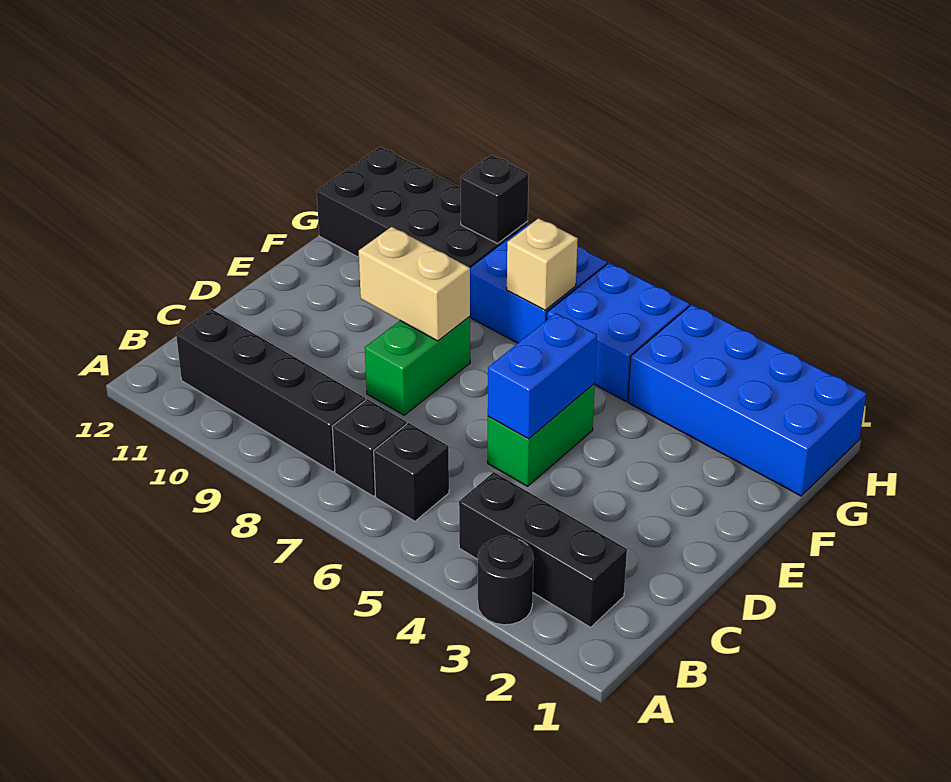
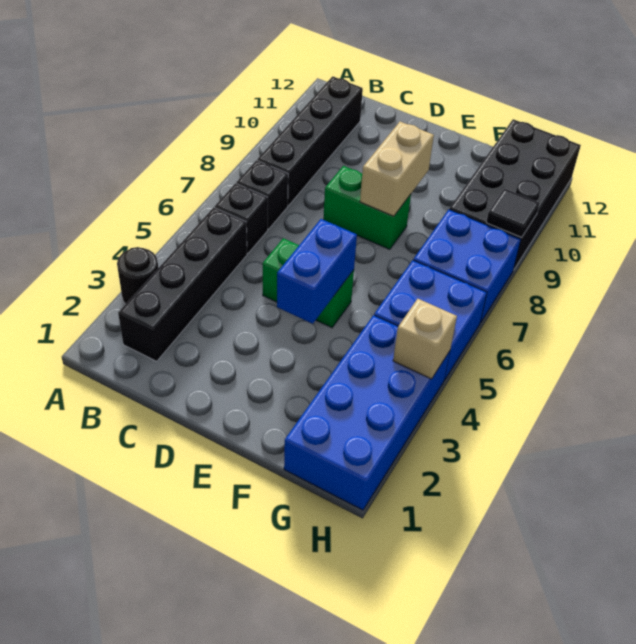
black 1x3 brick [459,472,627,627] -> black 1x4 brick [118,207,247,361]
blue 1x2 brick [488,313,597,439] -> blue 1x2 brick turned to [277,219,357,324]
tan 1x1 brick [507,218,578,310] -> tan 1x1 brick moved to [393,299,457,379]
black 1x1 brick [461,155,529,244] -> black 1x1 tile [486,189,540,238]

